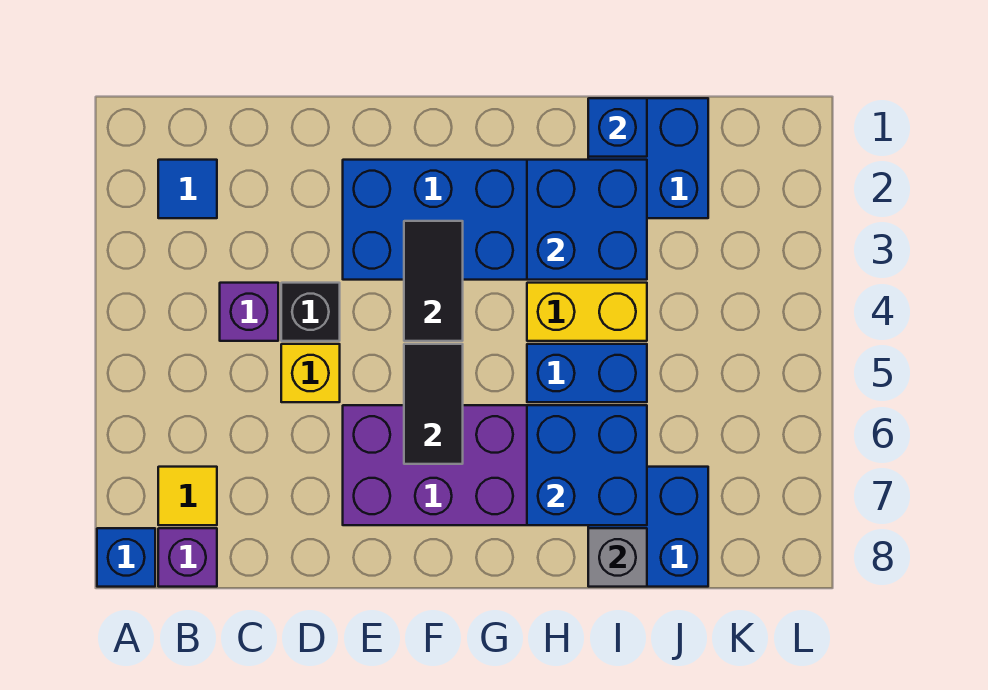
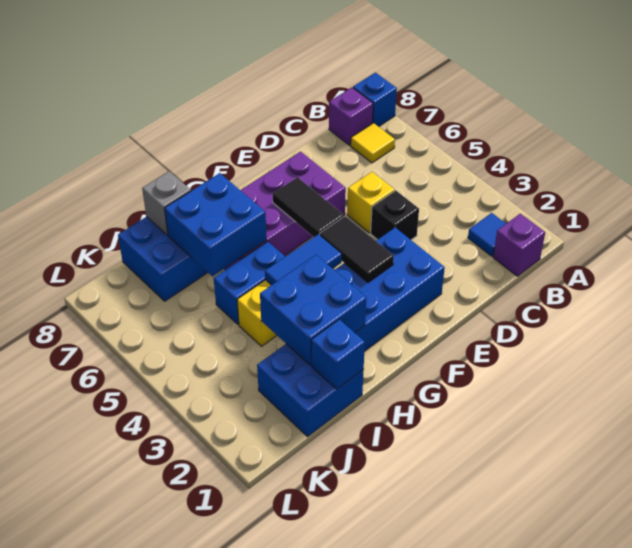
purple 1x1 brick [220,283,278,341] -> purple 1x1 brick moved to [493,214,545,276]
none -> blue 1x2 tile [265,234,342,285]

